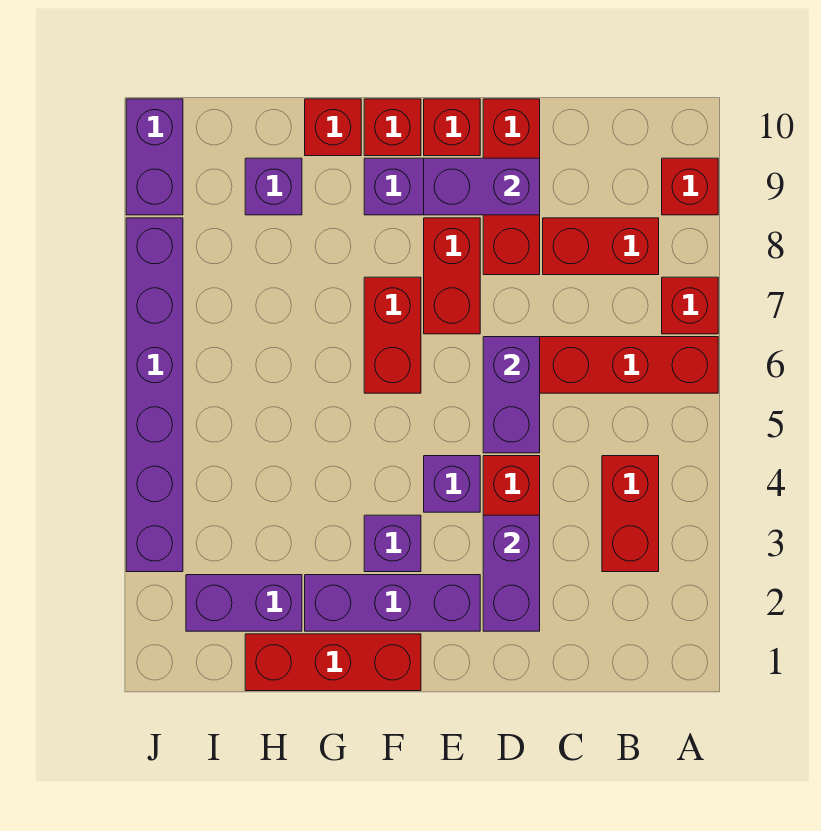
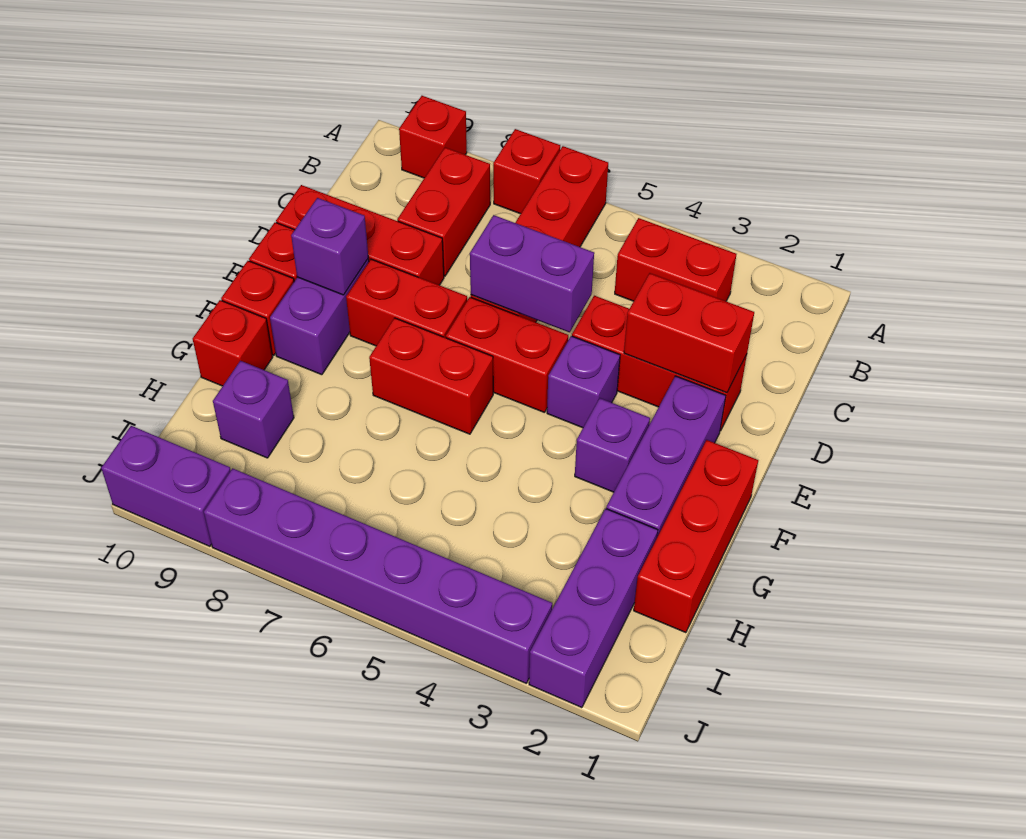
purple 1x2 brick [483,515,540,631] -> red 1x2 brick [624,273,754,393]
purple 1x2 brick [424,158,540,215] -> purple 1x1 brick [291,198,368,295]
none -> red 1x2 brick [446,297,568,413]
purple 1x2 brick [186,575,302,631] -> purple 1x3 brick [529,509,658,708]

